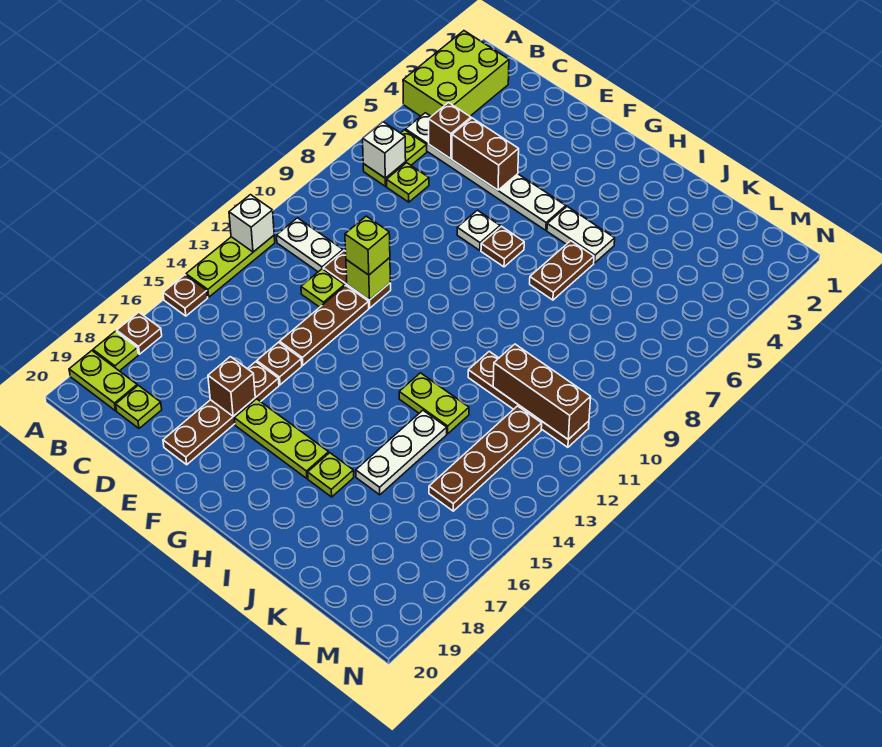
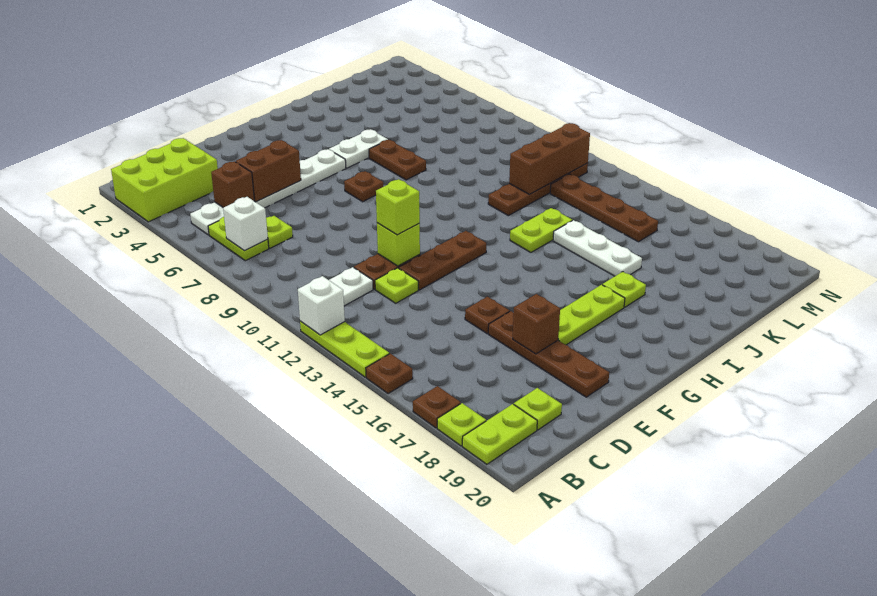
lime 2x3 brick [403,31,509,116] -> lime 2x3 brick turned to [111,138,218,222]
brown 1x3 plate [280,286,369,365] -> brown 1x3 plate turned to [399,231,486,290]
white 1x1 plate [457,210,500,250] -> none

